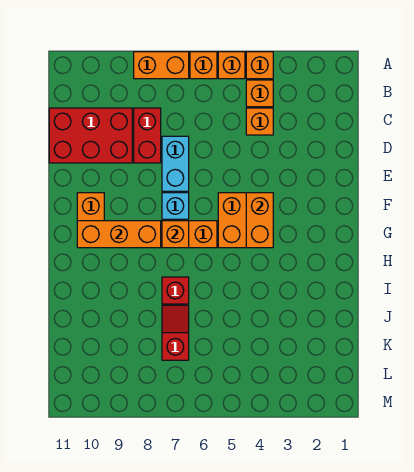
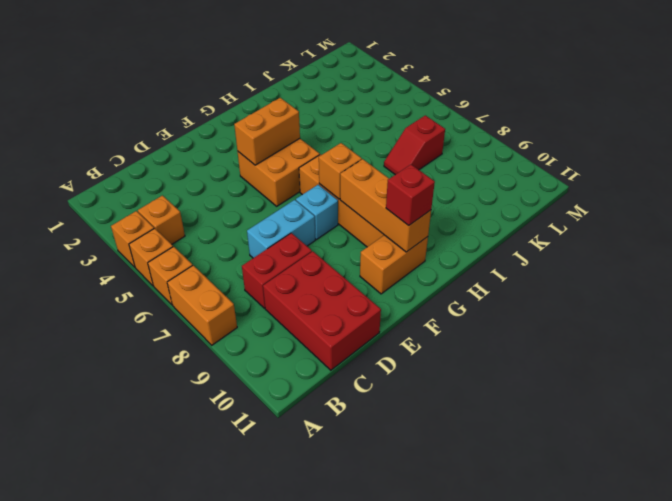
orange 1x1 brick [246,108,273,135] -> none
red 1x1 brick [162,277,189,304] -> red 1x1 brick moved to [386,164,435,226]

